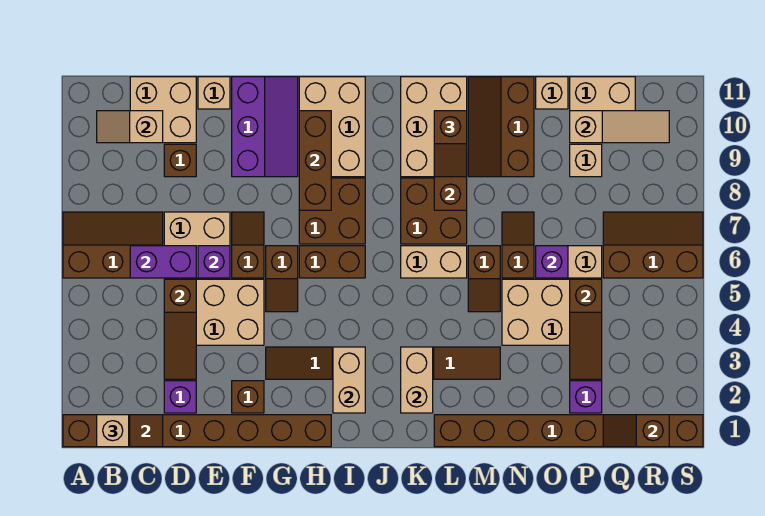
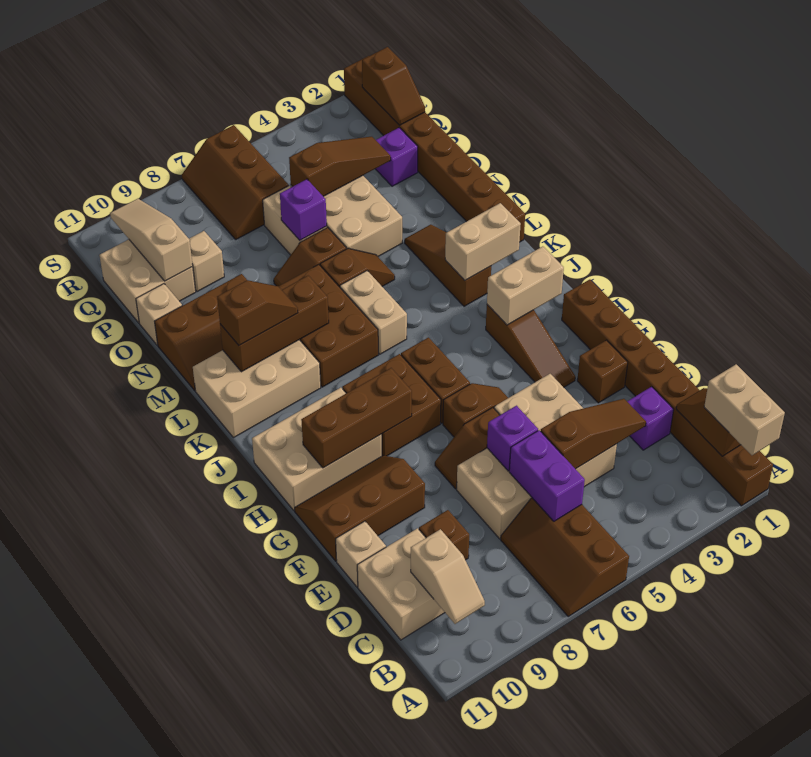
tan 1x1 brick [97,415,129,447] -> tan 1x2 brick [704,364,785,455]
purple 2x3 slope [232,77,298,177] -> brown 2x3 slope [295,455,425,561]
brown 2x2 brick [401,178,467,244] -> brown 2x3 brick [279,264,378,387]

